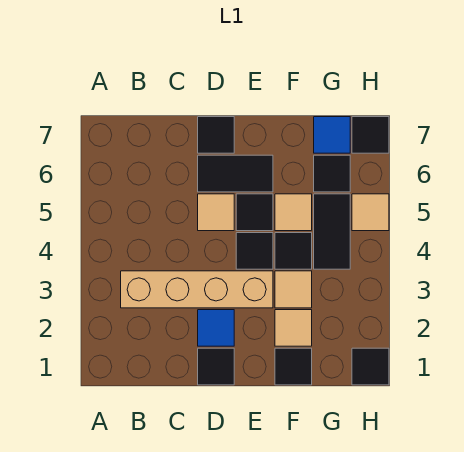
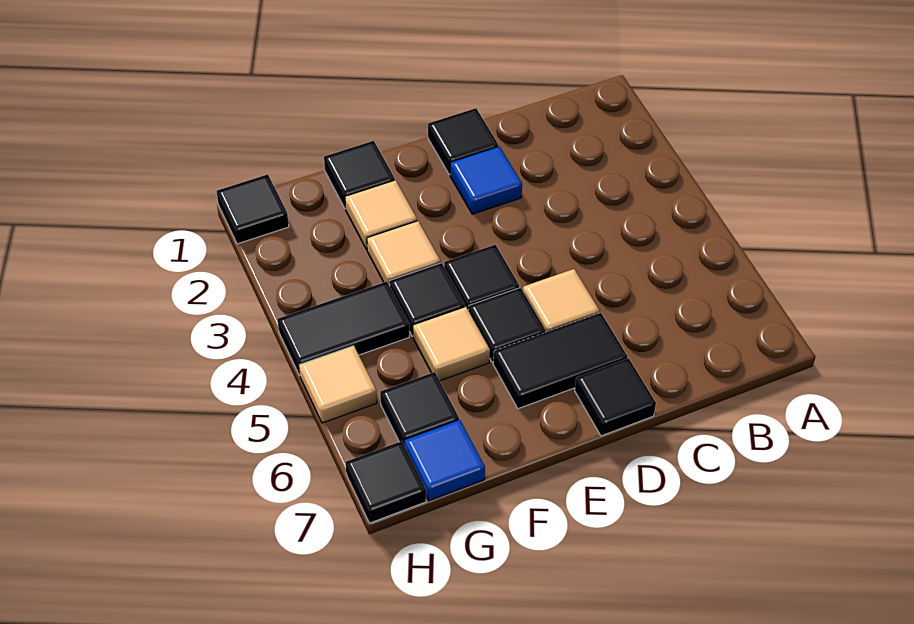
tan 1x4 brick [121,271,273,308] -> none
black 1x2 tile [314,194,350,269] -> black 1x2 tile turned to [278,282,409,376]

